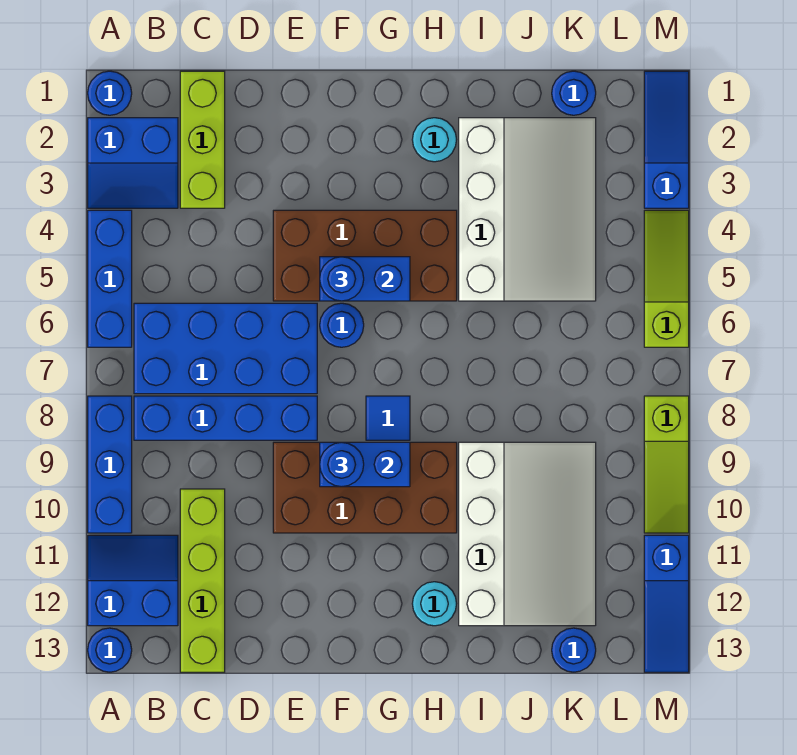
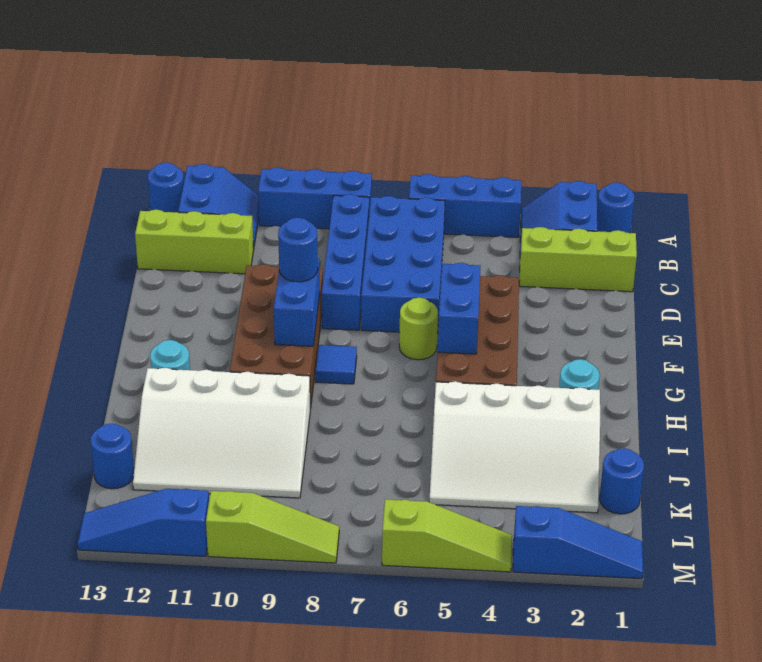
lime 1x4 brick [180,489,225,672] -> lime 1x3 brick [135,210,254,274]
blue 1x1 round brick [320,257,364,301] -> none
blue 1x1 round brick [320,303,364,347] -> lime 1x1 round brick [399,298,438,360]
lime 1x3 slope [644,396,689,533] -> lime 1x3 slope turned to [206,491,339,563]

